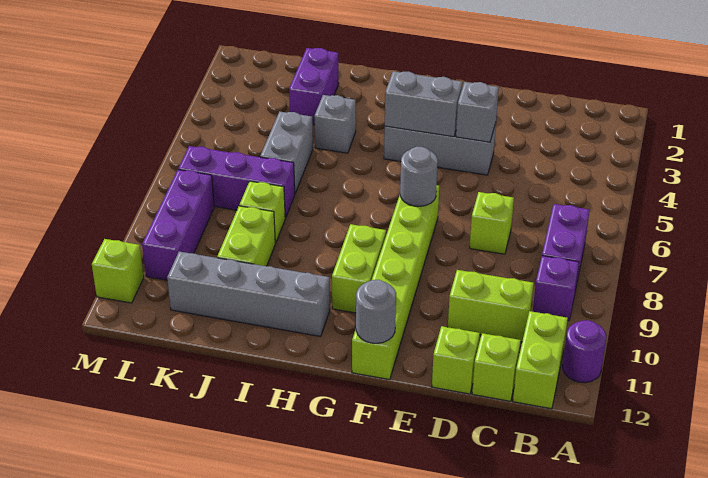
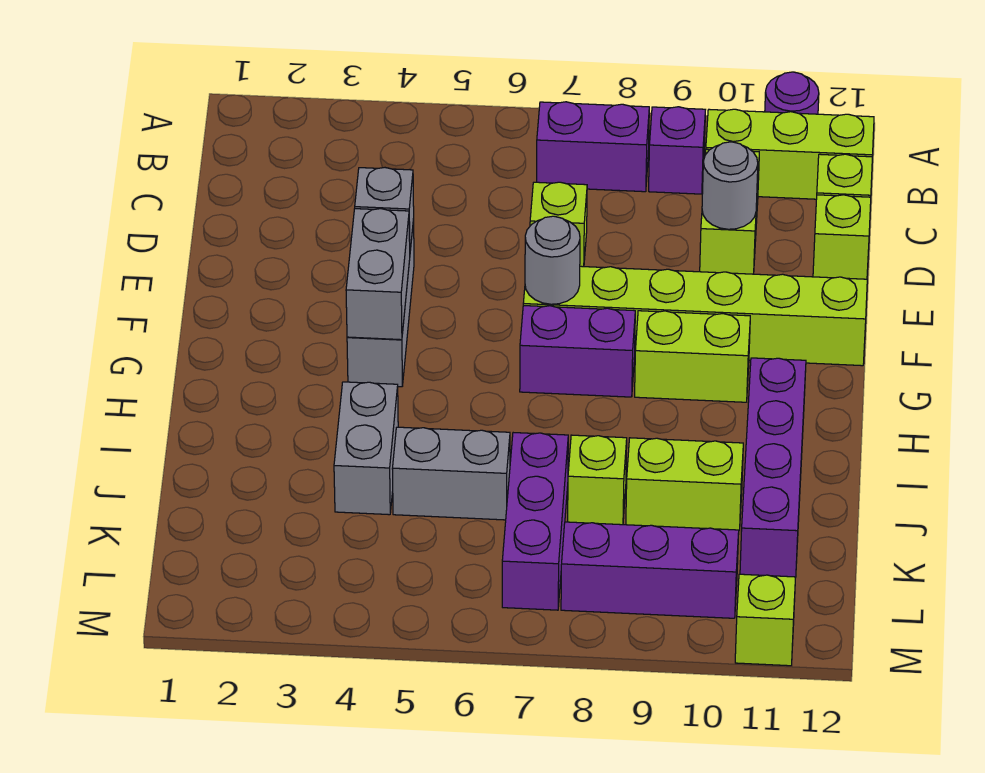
lime 1x2 brick [513,311,568,409] -> lime 1x3 brick [706,109,874,199]
grey 1x1 round brick [356,280,396,343] -> grey 1x1 round brick moved to [702,142,758,229]
grey 1x4 brick [167,252,330,336] -> purple 1x4 brick [740,358,806,577]
grey 1x1 brick [314,95,356,153] -> grey 1x2 brick [334,382,398,515]
purple 1x2 brick [289,48,339,125] -> purple 1x2 brick moved to [520,306,635,397]

